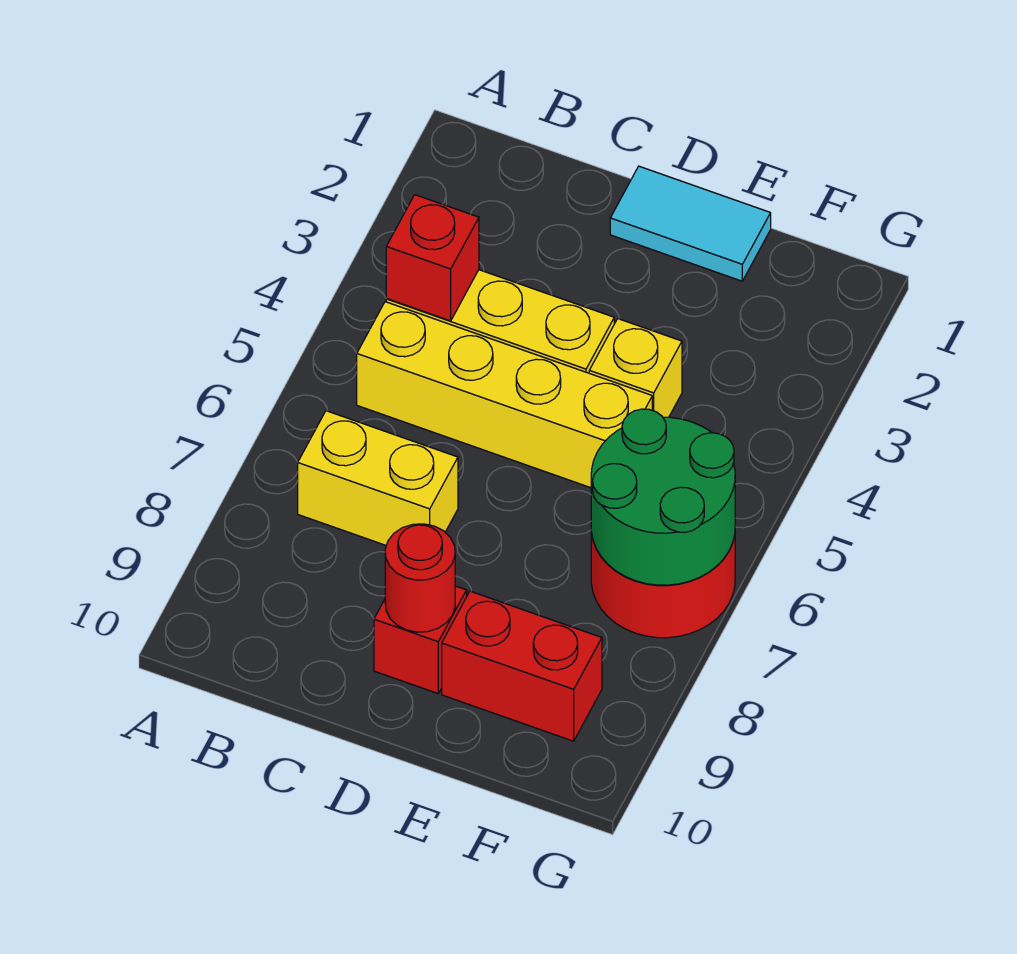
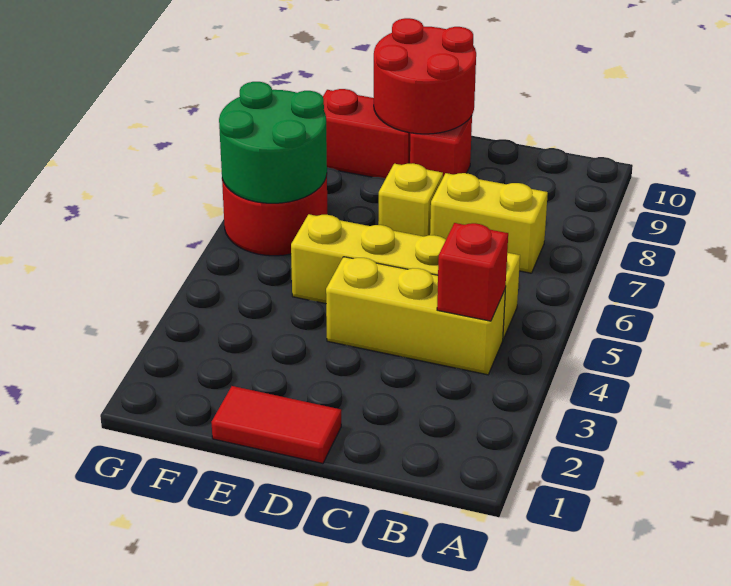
cyan 1x2 tile [610,166,771,281] -> red 1x2 tile [212,386,341,463]
red 1x1 round brick [385,524,455,632] -> red 2x2 round brick [374,18,476,134]
yellow 1x1 brick [589,319,682,417] -> yellow 1x1 brick moved to [378,163,443,237]

